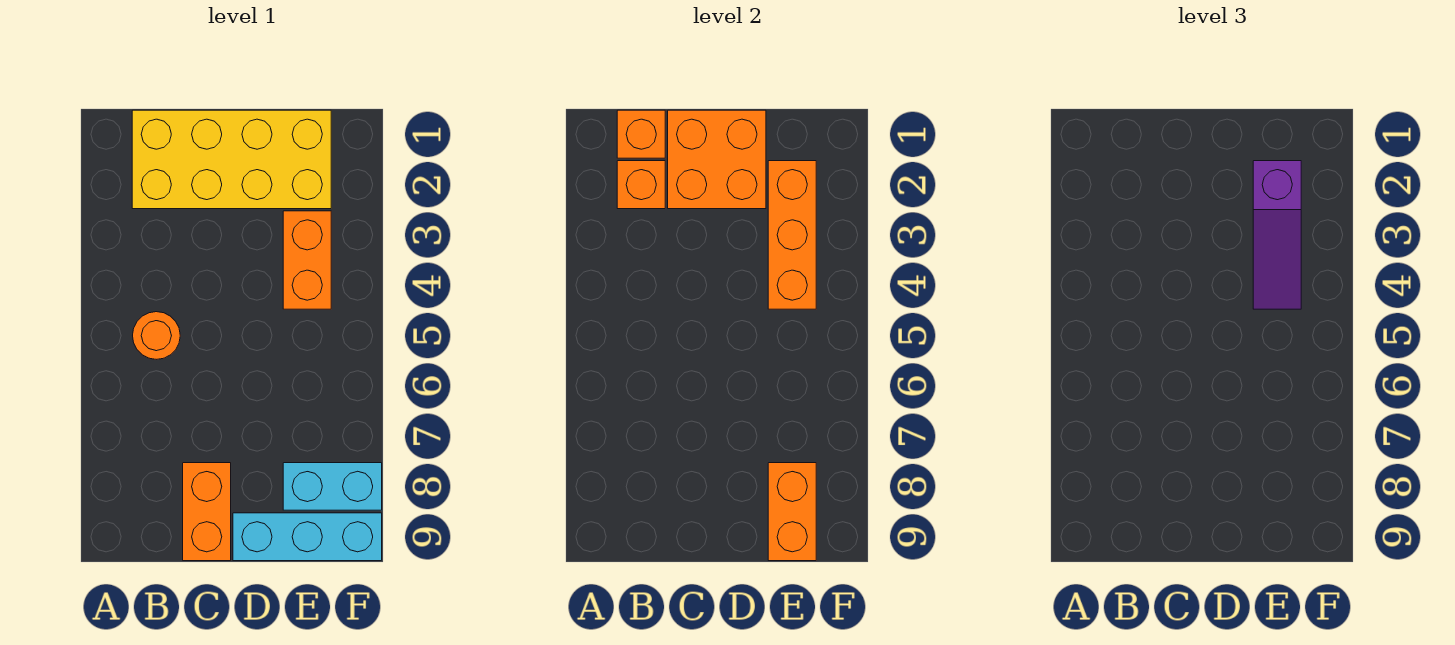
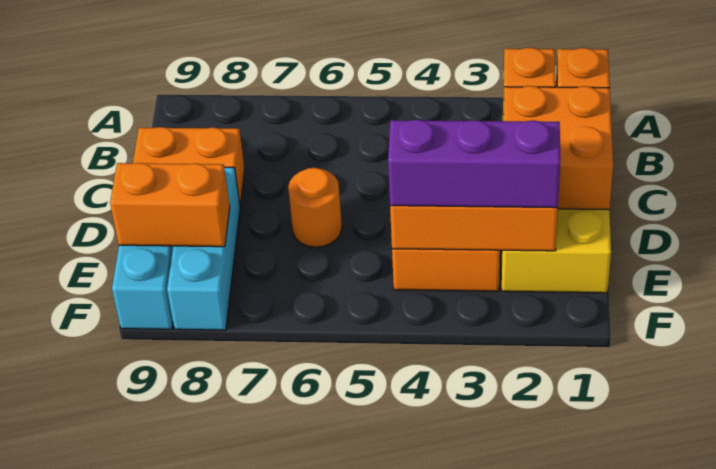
orange 1x1 round brick [133,312,180,359] -> orange 1x1 round brick moved to [288,168,342,247]
purple 1x3 slope [1253,161,1301,309] -> purple 1x3 brick [388,119,560,208]
cyan 1x2 brick [283,463,382,510] -> cyan 1x3 brick [167,167,240,330]

